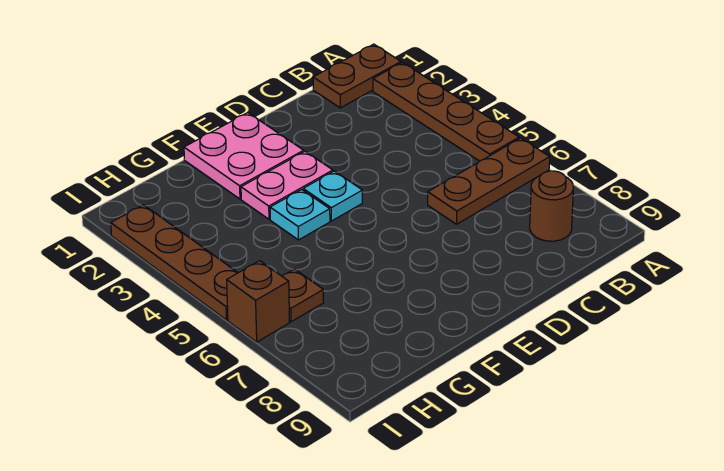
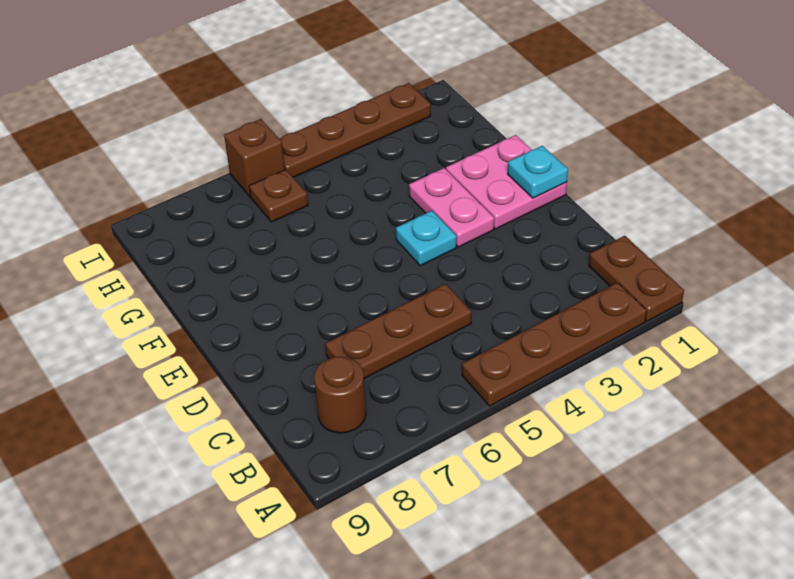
brown 1x3 plate [428,138,550,224] -> brown 1x3 plate turned to [325,284,471,378]
cyan 1x1 plate [270,190,330,240] -> cyan 1x1 plate moved to [508,146,568,198]

